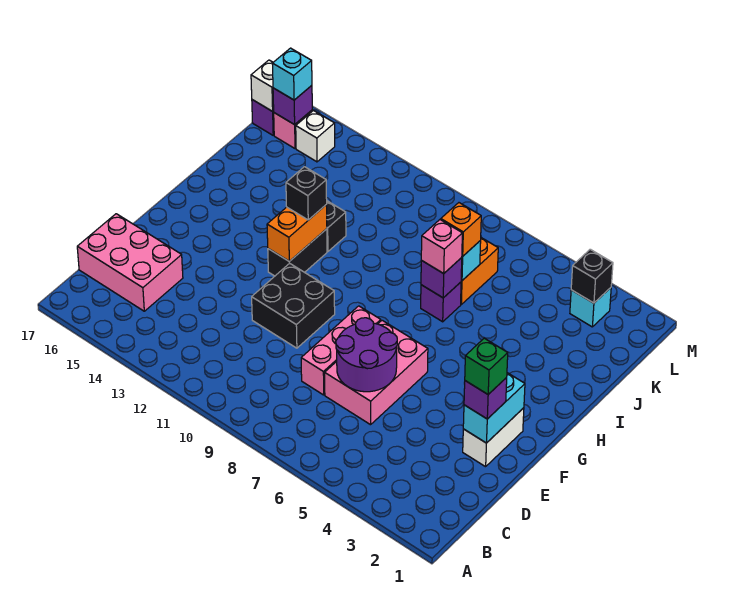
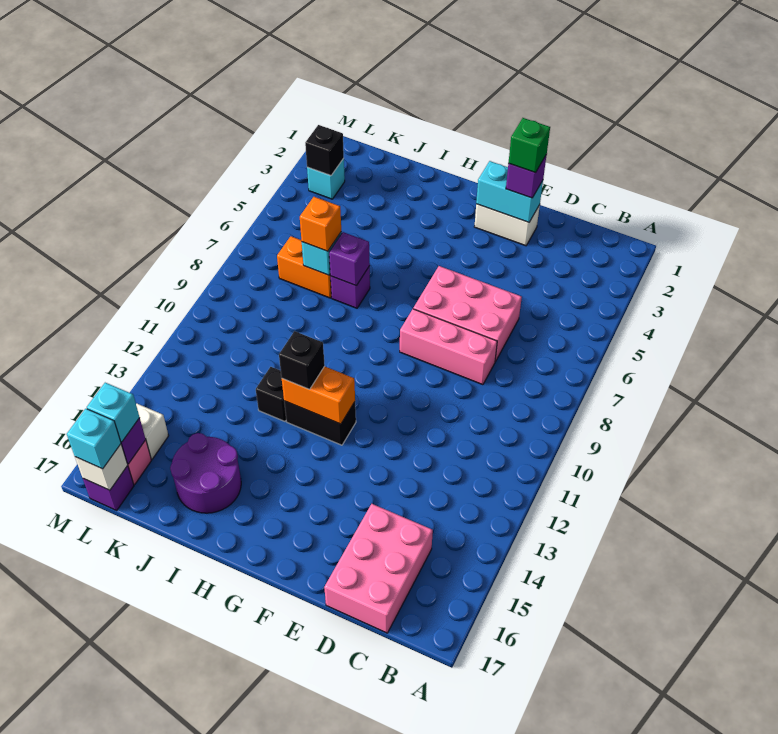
purple 2x2 round brick [336,318,397,392] -> purple 2x2 round brick moved to [170,433,241,513]
black 2x2 brick [252,263,335,348] -> none
pink 1x1 brick [421,220,462,274] -> none
none -> cyan 1x1 brick [67,409,121,469]

